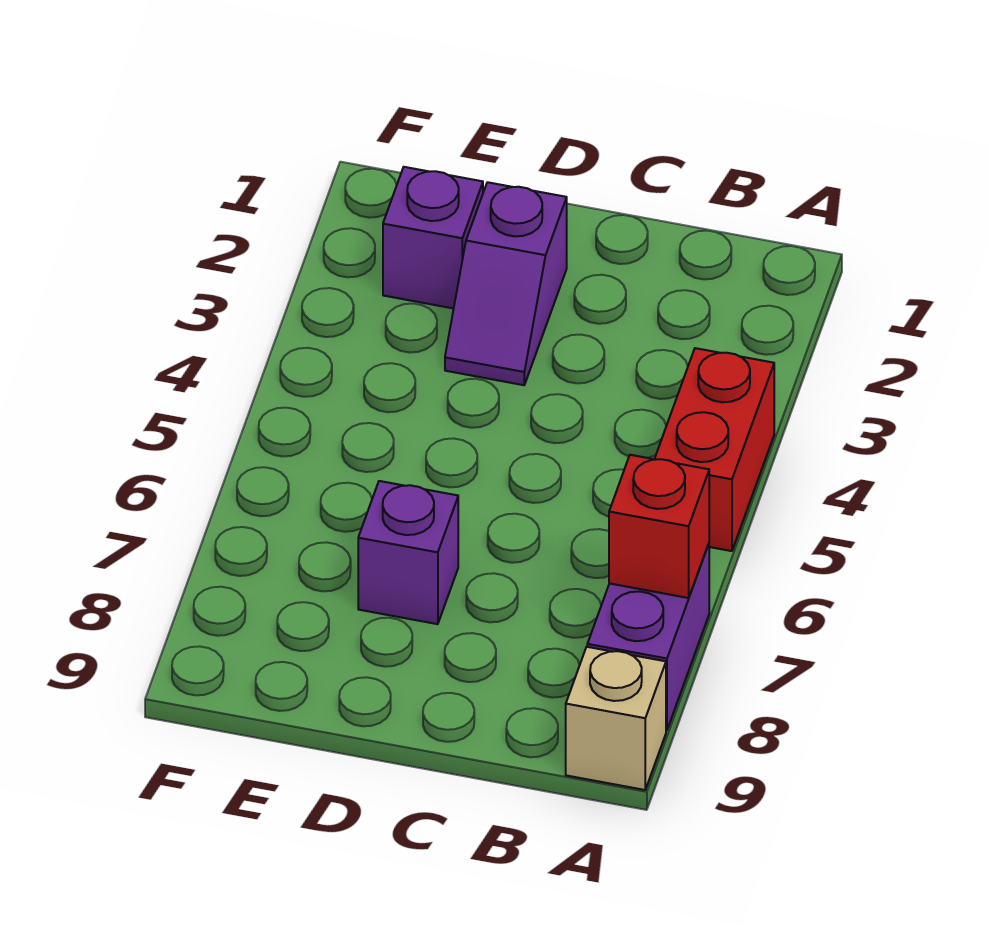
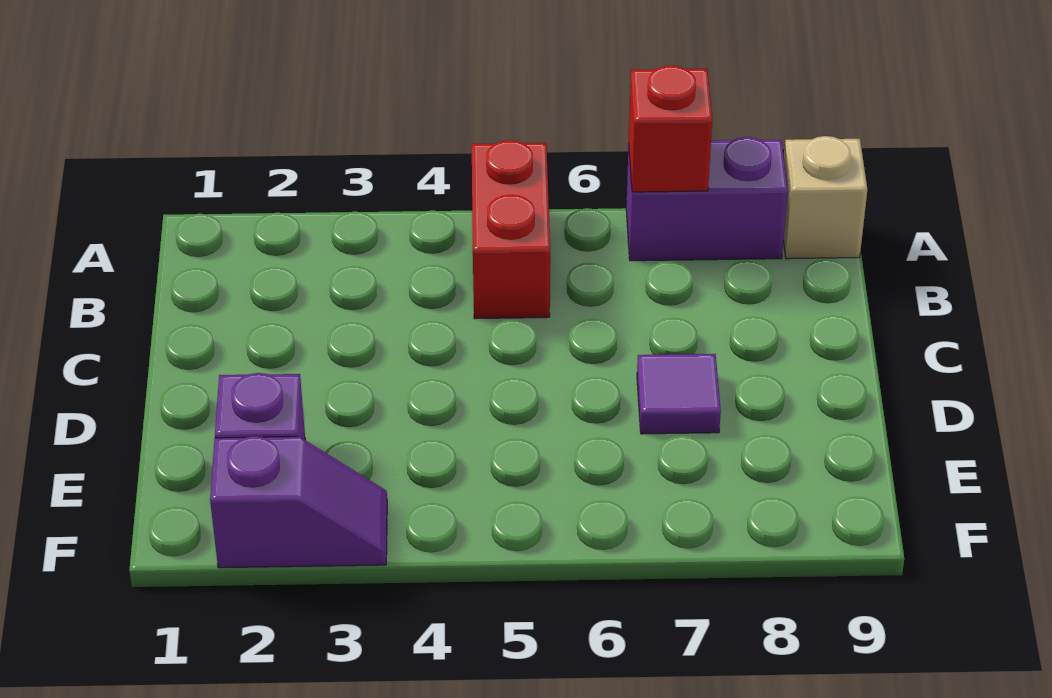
red 1x2 brick [655,348,774,551] -> red 1x2 brick turned to [472,140,550,319]
purple 1x2 slope [445,182,567,385] -> purple 1x2 slope moved to [210,436,387,568]
purple 1x1 brick [358,481,458,624] -> purple 1x1 tile [637,354,721,434]

